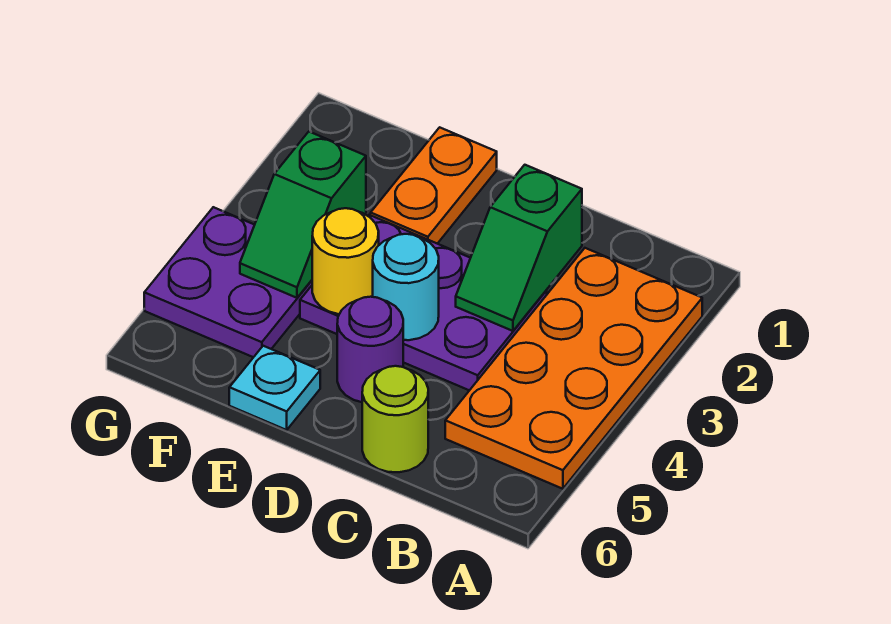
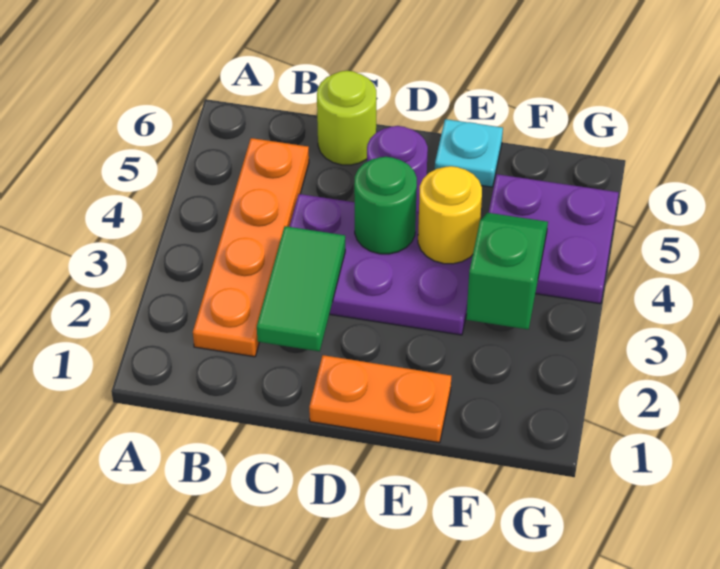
orange 2x4 plate [445,248,702,489] -> orange 1x4 plate [193,138,309,357]
green 1x2 slope [456,165,582,331] -> green 1x2 tile [257,226,345,352]
cyan 1x1 round brick [373,234,439,340] -> green 1x1 round brick [354,157,417,254]
orange 1x2 plate [371,127,497,244] -> orange 1x2 plate turned to [309,355,451,443]

